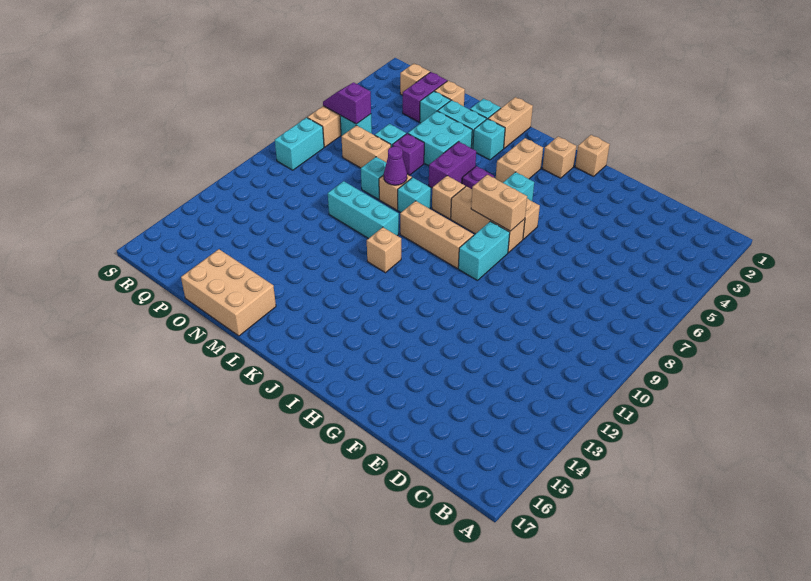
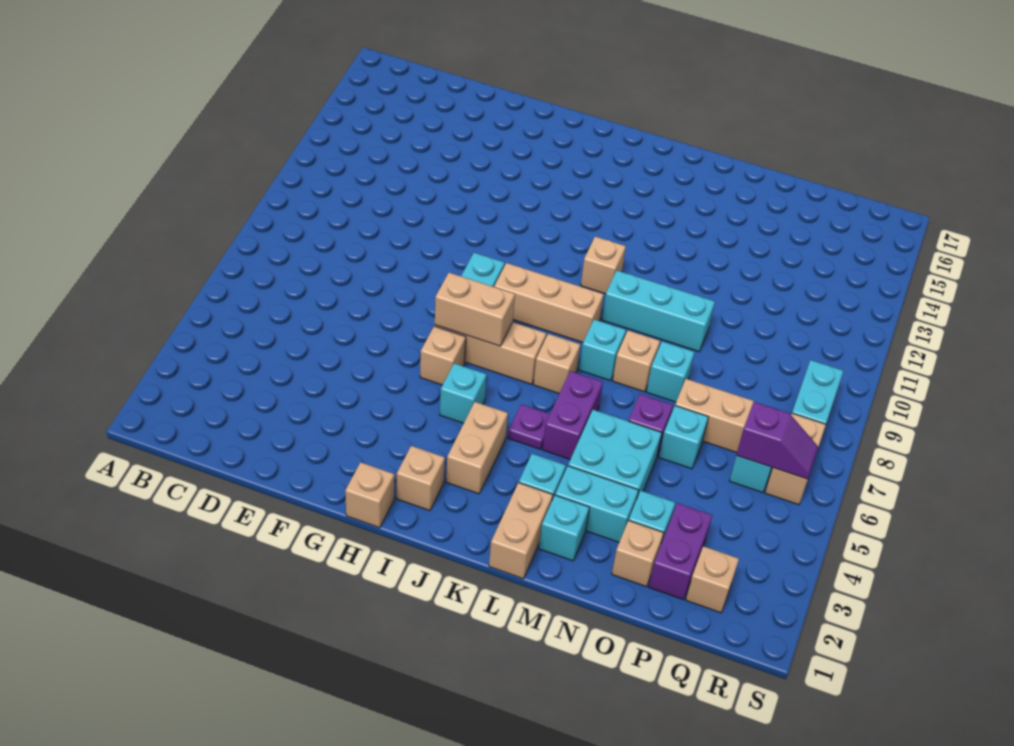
purple 1x1 cone [384,146,407,185] -> none
tan 2x3 brick [181,249,276,336] -> none

